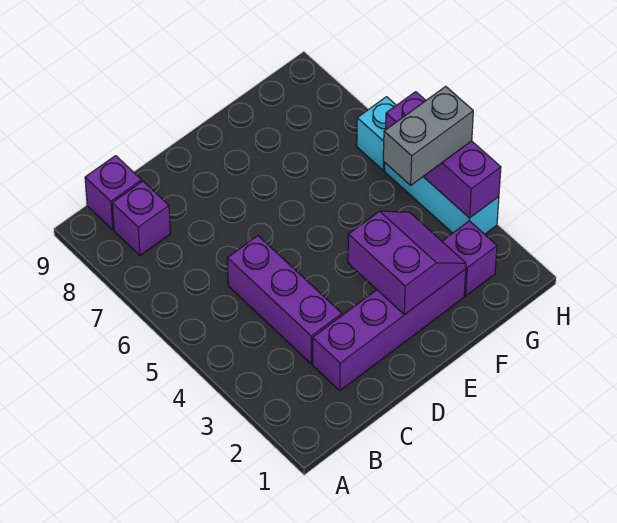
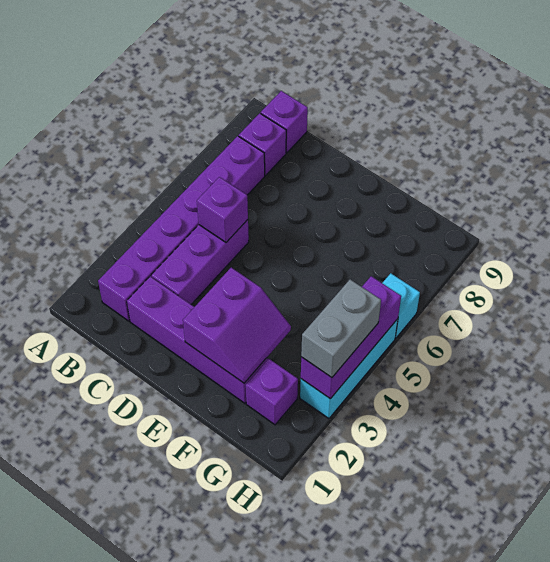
none -> purple 1x6 brick [98,136,265,321]
none -> purple 1x1 brick [197,177,248,242]
grey 1x2 brick [383,86,473,185] -> grey 1x2 brick turned to [301,280,381,378]

